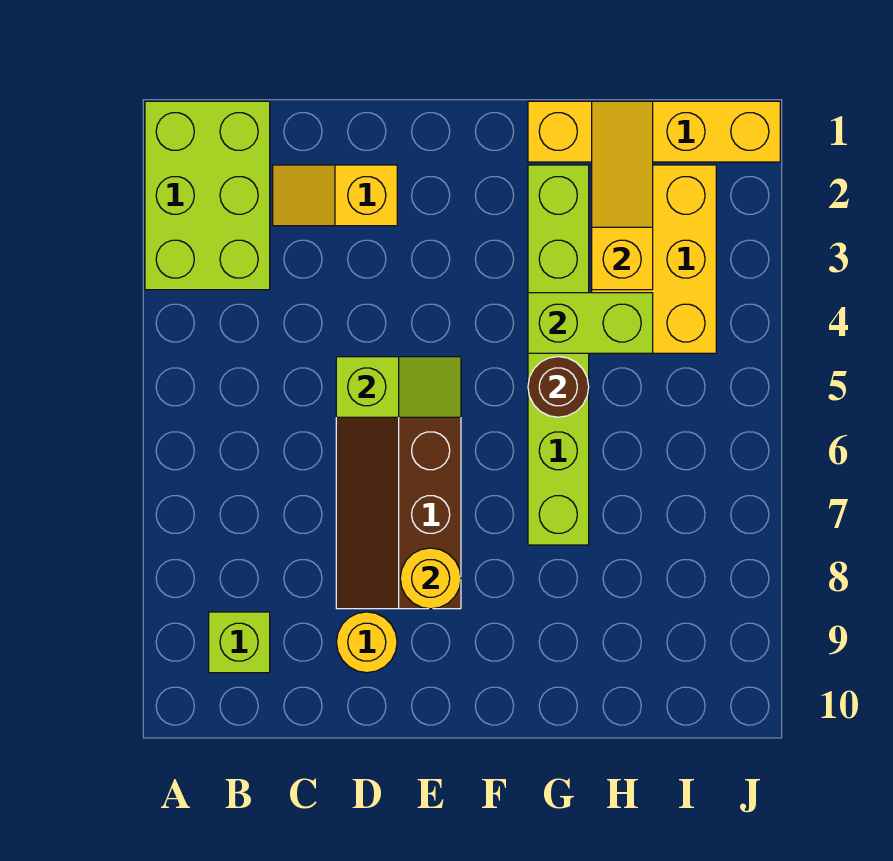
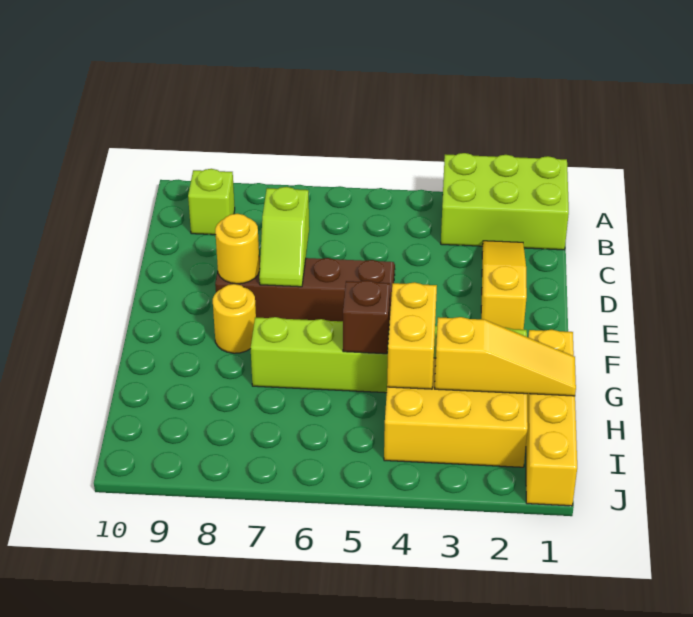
yellow 1x2 slope [273,165,397,226] -> yellow 1x3 slope [481,241,527,330]
lime 1x2 slope [336,357,461,417] -> lime 1x2 slope moved to [259,187,309,287]
yellow 1x1 round brick [336,612,397,673] -> yellow 1x1 round brick moved to [213,284,256,353]
lime 1x2 brick [528,293,653,353] -> yellow 1x2 brick [387,282,437,389]
brown 1x1 round brick [528,357,589,417] -> brown 1x1 brick [343,280,390,354]

